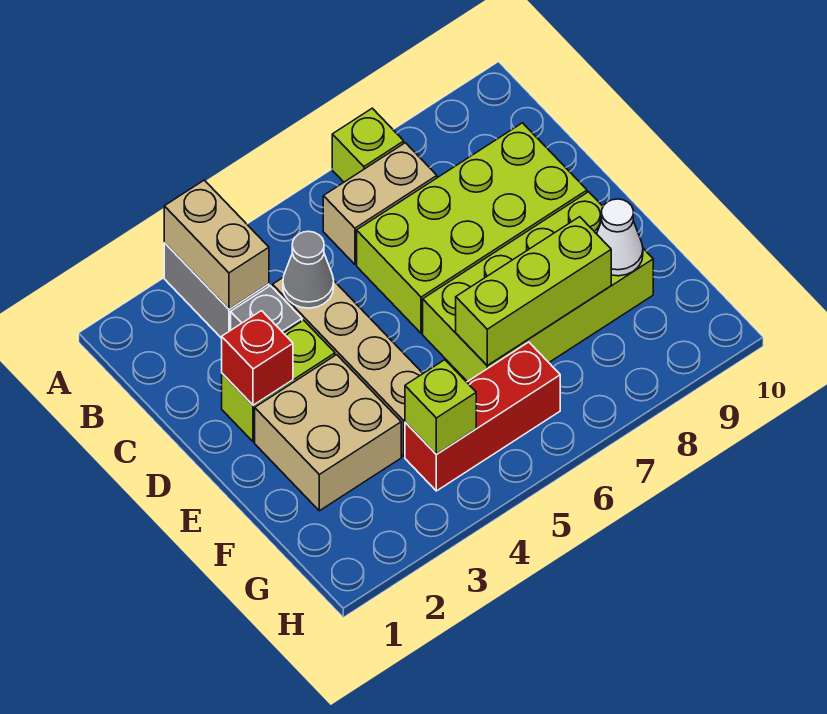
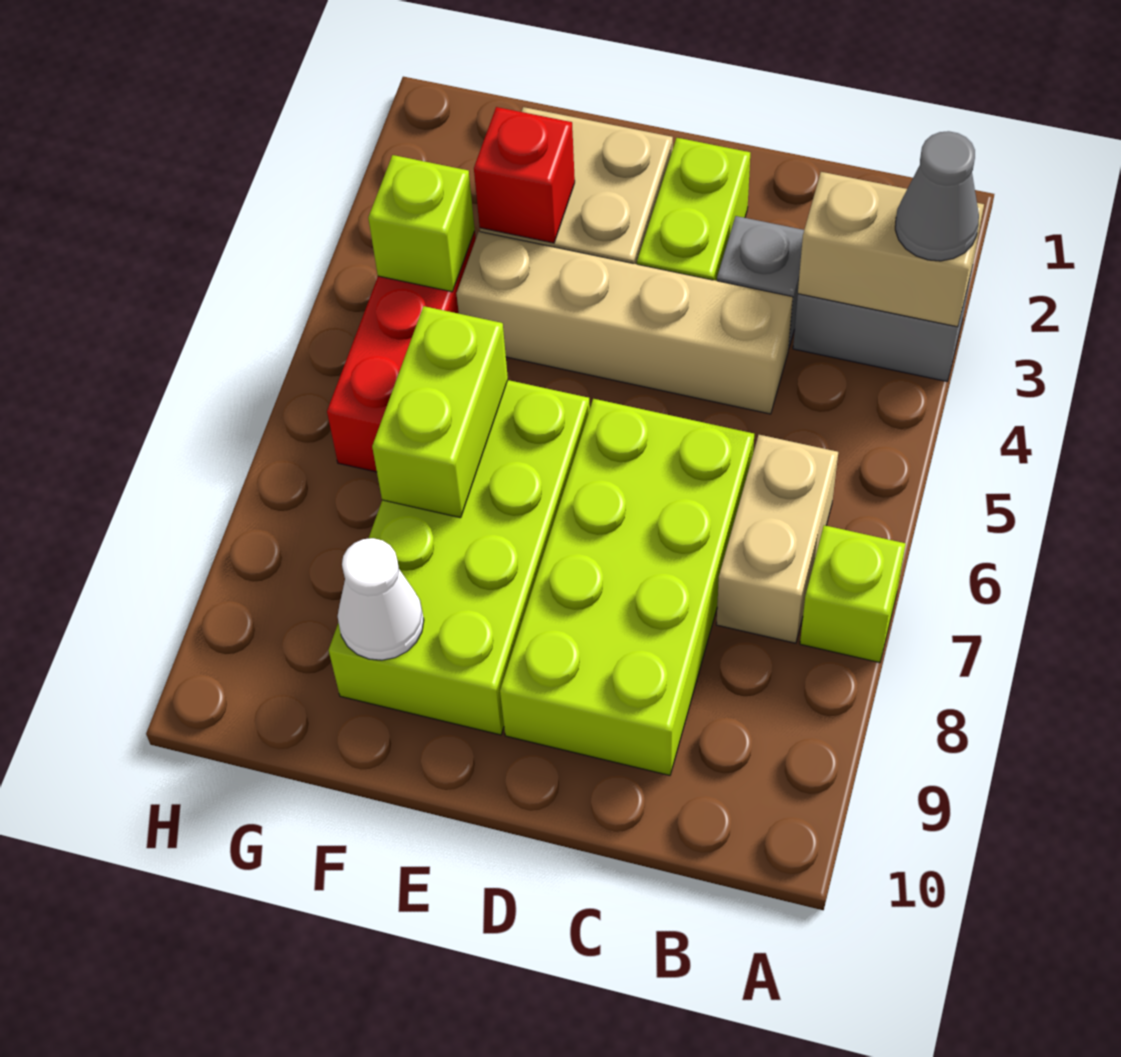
grey 1x1 cone [283,231,334,308] -> grey 1x1 cone moved to [895,131,979,261]
red 1x1 brick [222,311,293,405] -> red 1x1 brick moved to [474,107,575,243]
lime 1x3 brick [456,217,611,366] -> lime 1x2 brick [372,306,508,518]

